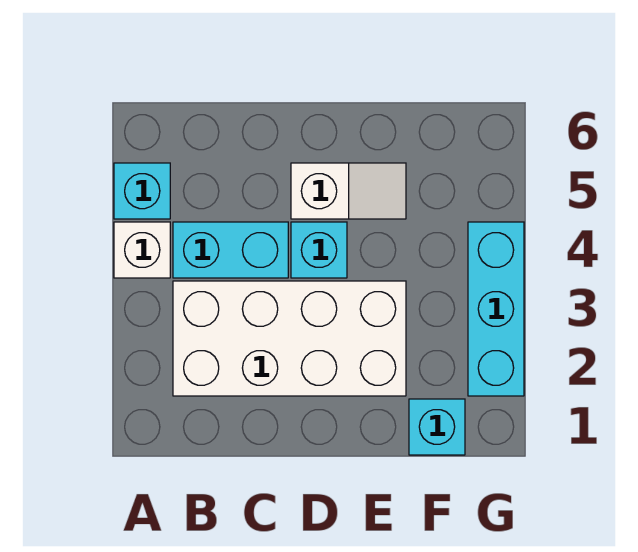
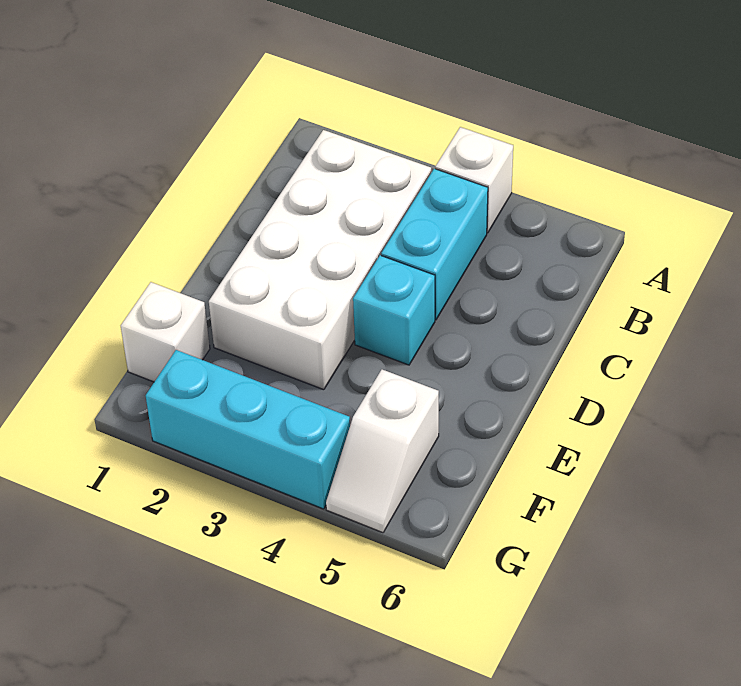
cyan 1x1 brick [114,163,170,219] -> none
white 1x2 slope [291,163,406,219] -> white 1x2 slope moved to [326,369,439,533]
cyan 1x1 brick [409,399,465,455] -> white 1x1 brick [121,282,210,382]

